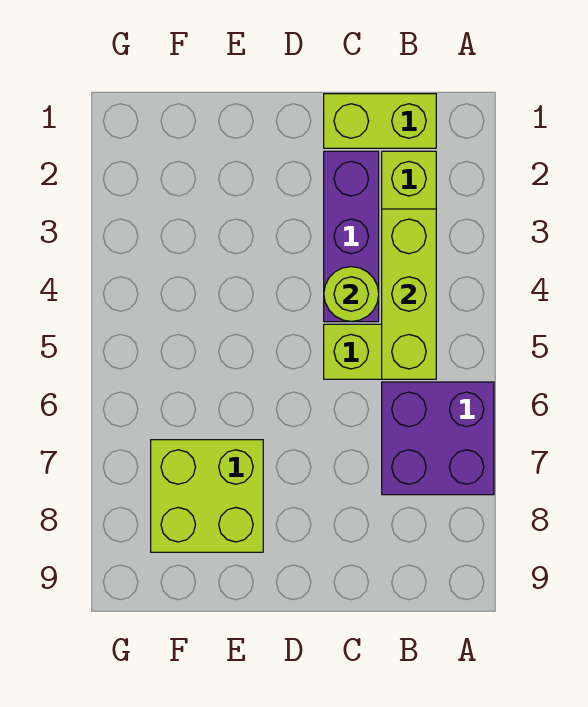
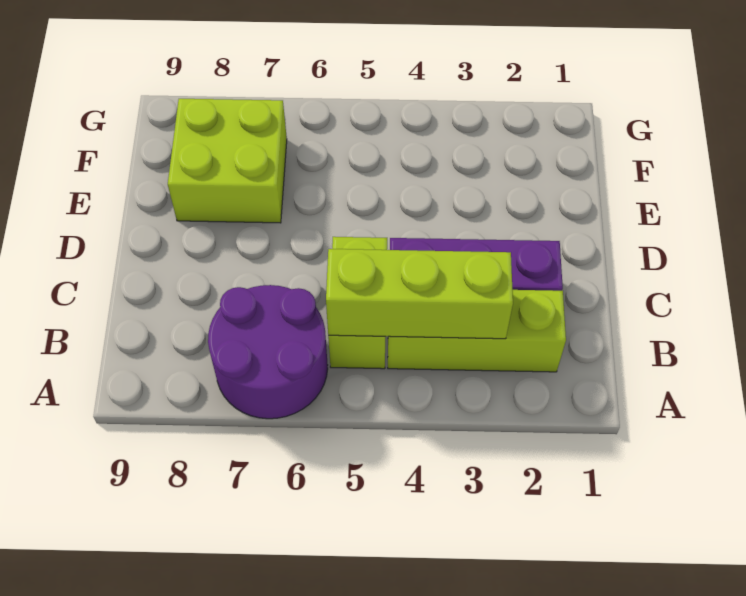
purple 2x2 brick [382,382,494,495] -> purple 2x2 round brick [208,285,328,419]
lime 1x2 brick [324,94,436,148] -> none
lime 1x1 round brick [324,267,379,321] -> none

